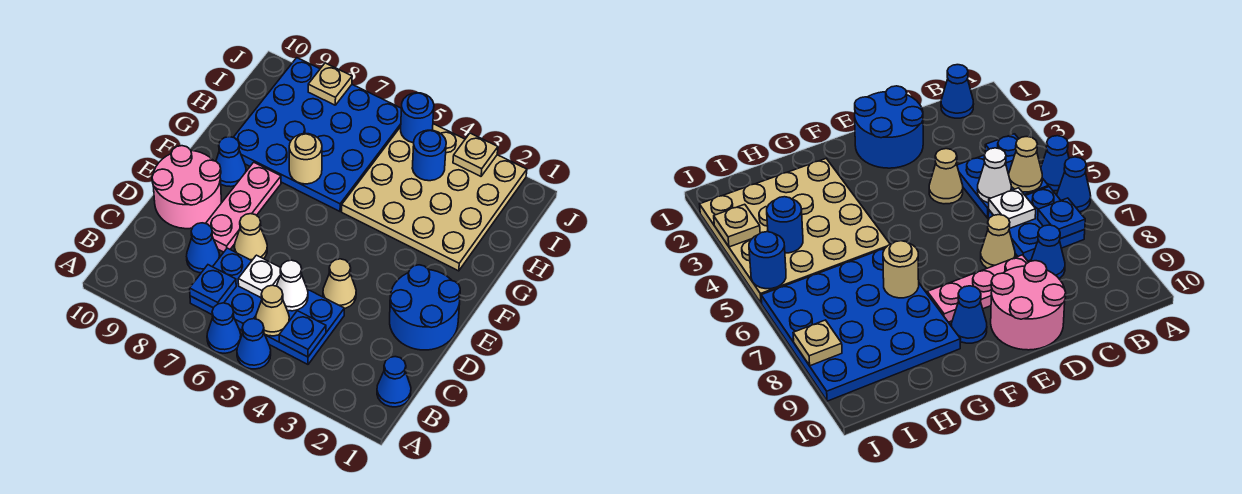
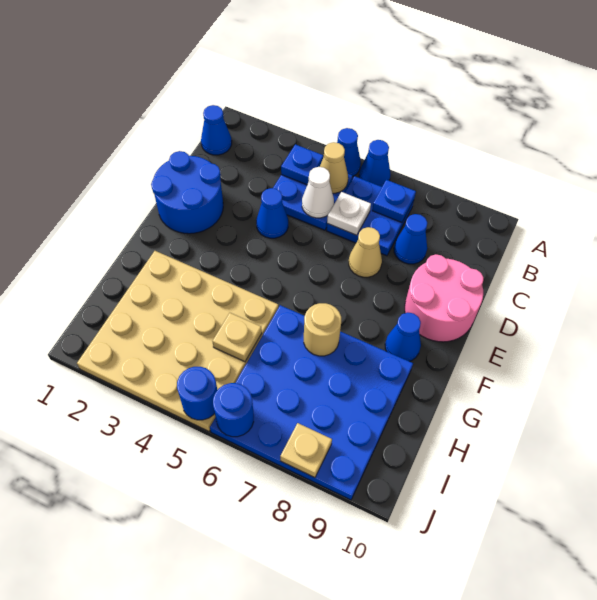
tan 1x1 cone [323,259,356,309] -> blue 1x1 cone [256,188,288,238]
pink 1x3 plate [205,162,281,252] -> none
blue 1x1 round brick [412,130,446,181] -> blue 1x1 round brick moved to [213,383,254,437]
tan 1x1 plate [453,133,498,176] -> tan 1x1 plate moved to [212,313,262,362]

